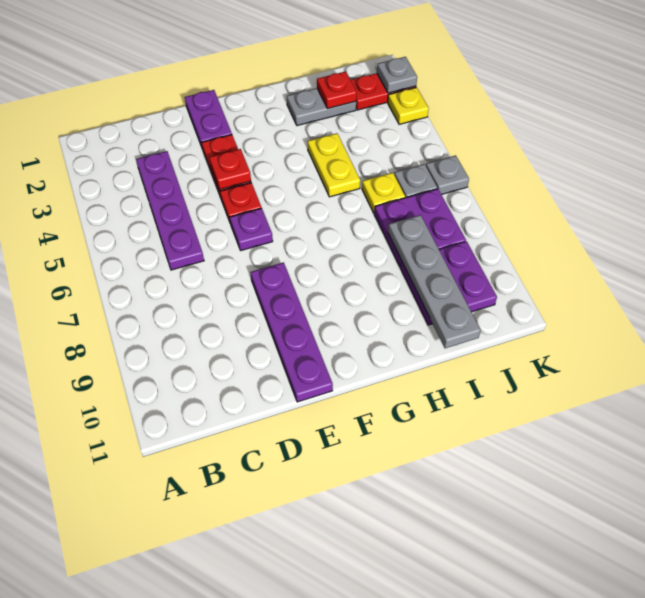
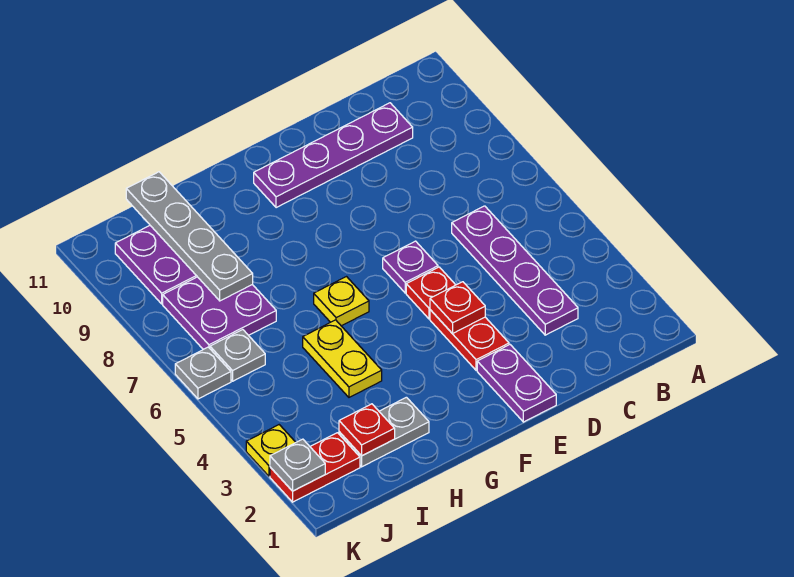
purple 1x4 plate [250,262,333,402] -> purple 1x4 plate turned to [254,103,413,208]
yellow 1x1 plate [362,173,405,213] -> yellow 1x1 plate moved to [314,277,369,326]

